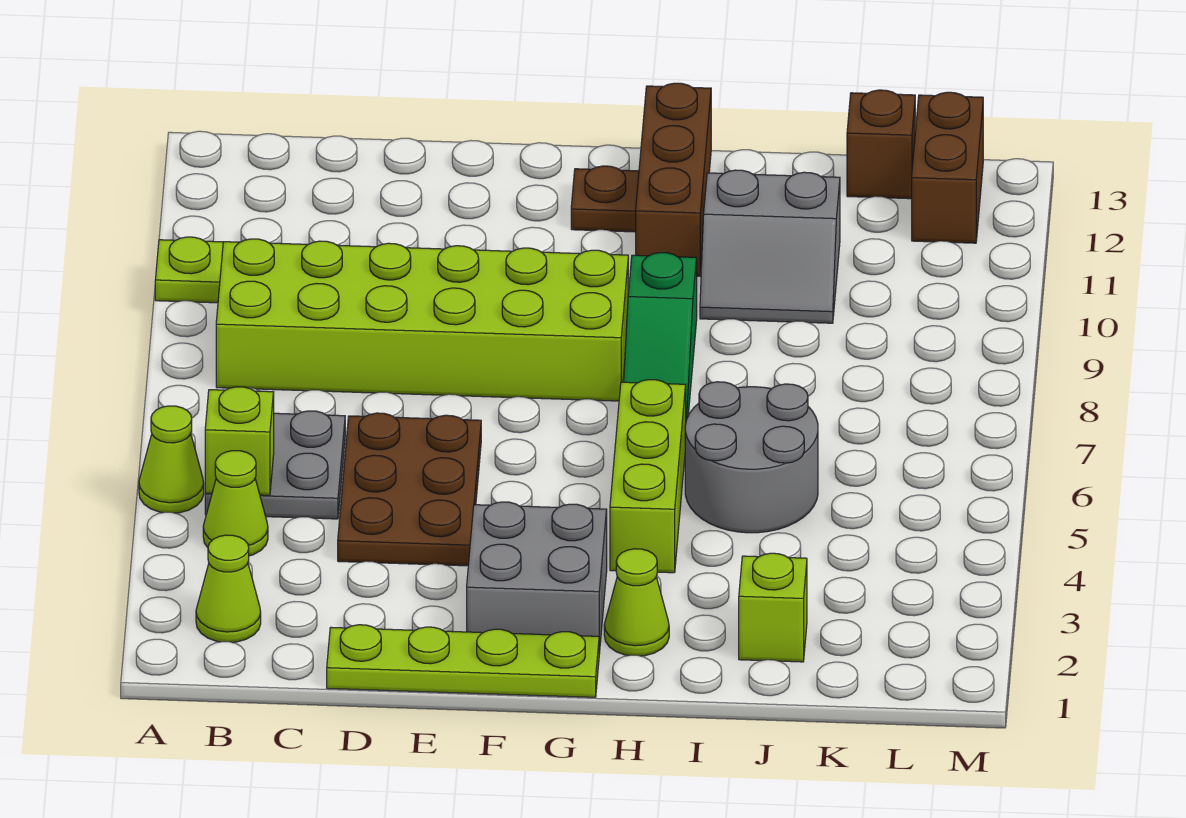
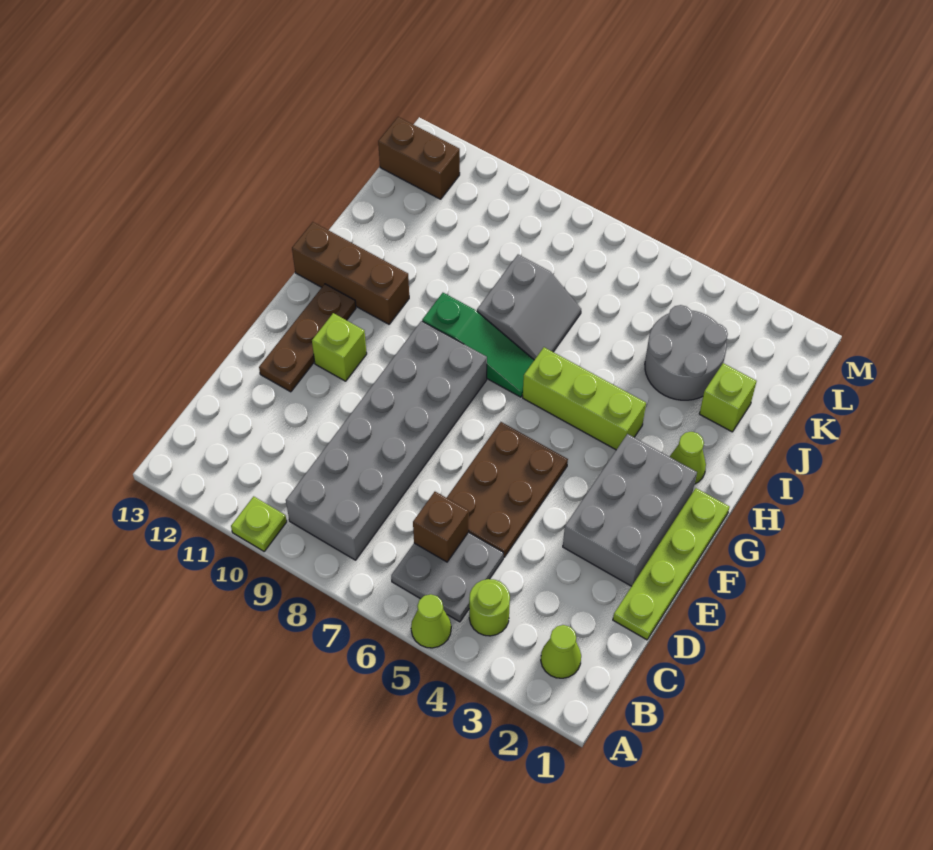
lime 1x1 cone [203,451,268,556] -> lime 1x1 round brick [469,579,510,636]
lime 1x1 brick [205,387,274,495] -> lime 1x1 brick moved to [312,313,367,381]
lime 2x6 brick [216,239,628,401] -> grey 2x6 brick [286,321,487,560]
brown 2x3 plate [338,413,481,566] -> brown 2x3 plate turned to [447,422,568,557]
grey 2x2 brick [467,502,607,654] -> grey 2x3 brick [563,434,697,586]
brown 1x1 plate [571,166,639,232] -> brown 1x3 plate [259,284,356,392]
grey 2x2 round brick [685,382,818,533] -> grey 2x2 round brick moved to [645,305,728,400]
grey 2x2 slope [700,170,840,323] -> grey 2x2 slope moved to [477,255,581,360]
brown 1x1 brick [847,90,915,199] -> brown 1x1 brick moved to [413,492,469,562]

